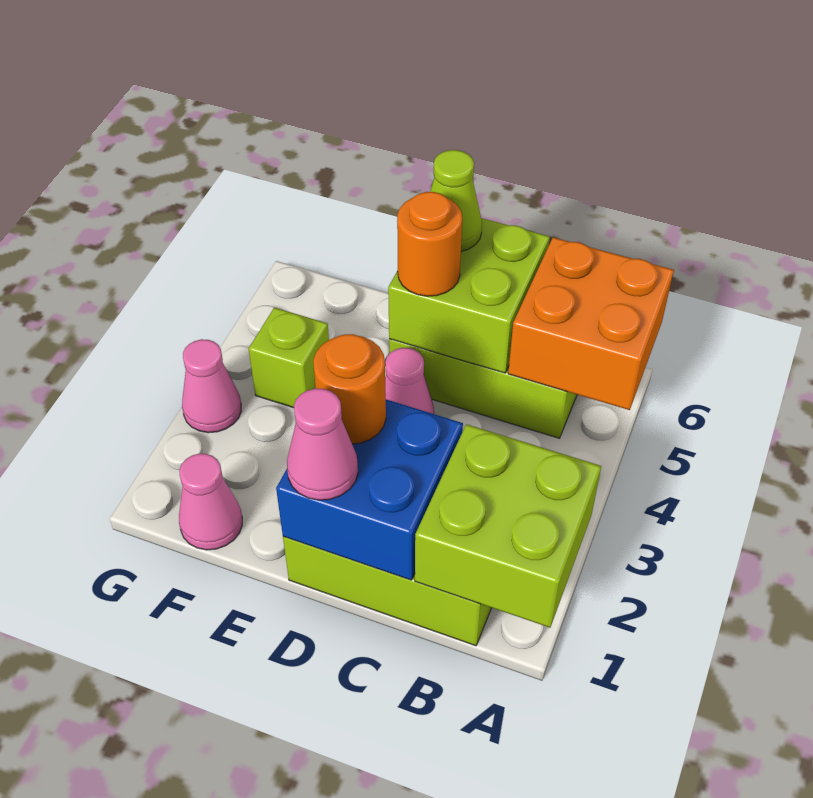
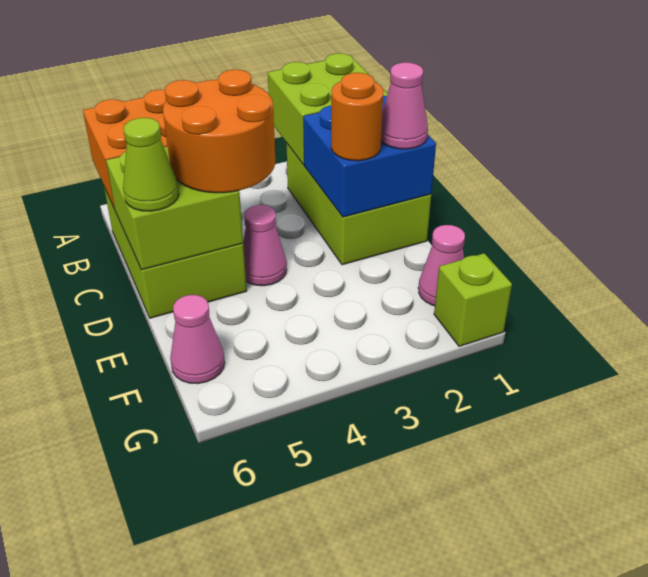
orange 1x1 round brick [397,192,462,296] -> orange 2x2 round brick [163,70,275,193]
lime 1x1 brick [249,308,329,408] -> lime 1x1 brick moved to [434,253,512,346]
pink 1x1 cone [182,339,241,433] -> pink 1x1 cone moved to [170,295,225,384]

